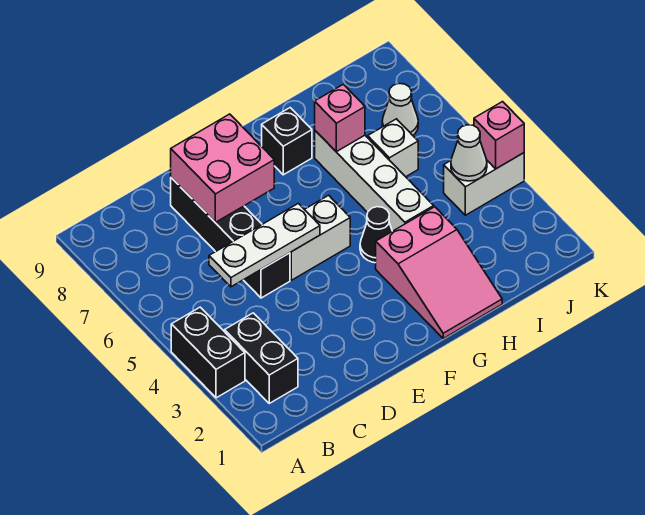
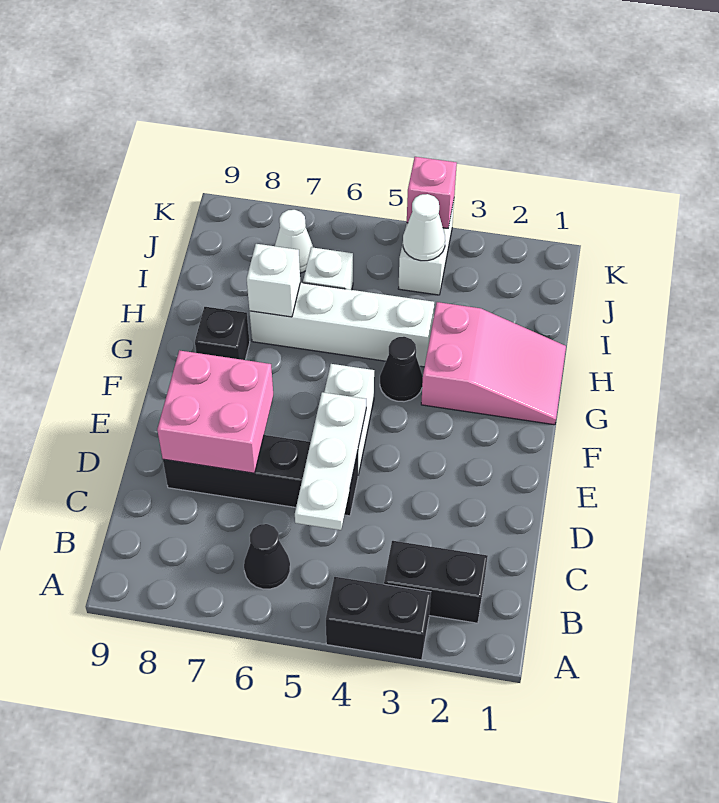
none -> black 1x1 cone [244,524,290,589]
pink 1x1 brick [315,84,365,152] -> white 1x1 brick [247,244,300,317]

